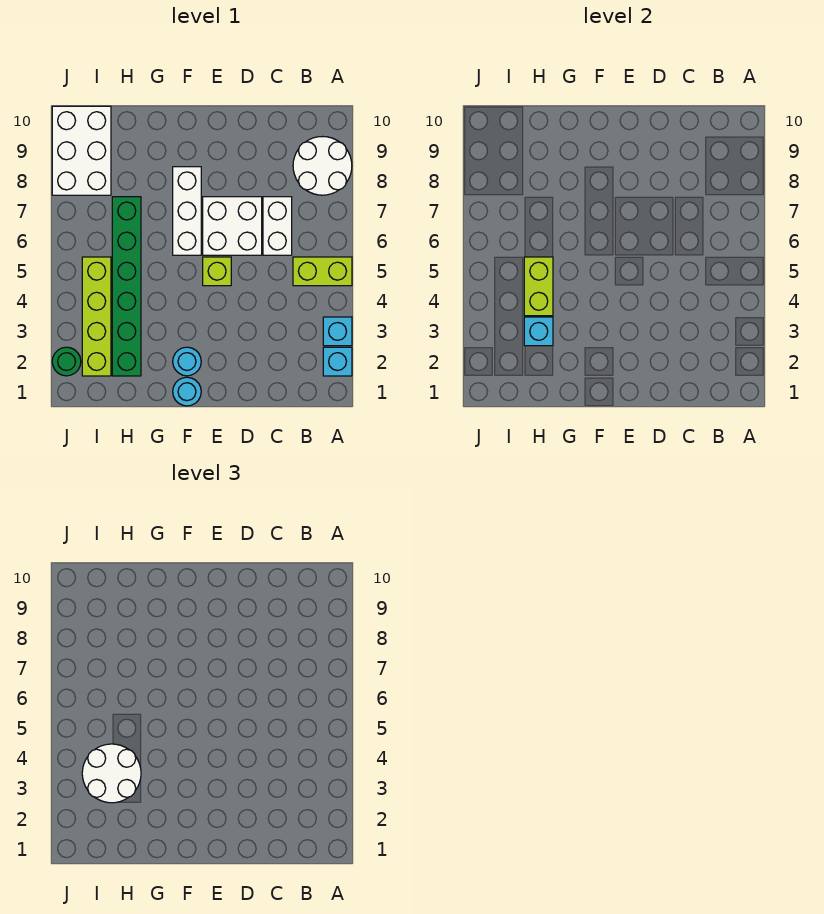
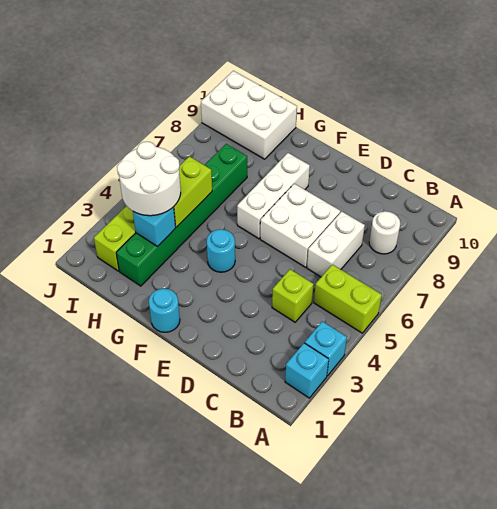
white 2x2 round brick [293,137,352,195] -> white 1x1 round brick [369,211,400,254]
lime 1x1 brick [203,257,231,286] -> lime 1x1 brick moved to [272,269,314,322]
cyan 1x1 round brick [173,347,201,376] -> cyan 1x1 round brick moved to [207,229,235,272]
white 2x3 brick [52,106,111,195] -> white 2x3 brick turned to [201,71,297,159]
green 1x1 round brick [52,347,81,376] -> none

